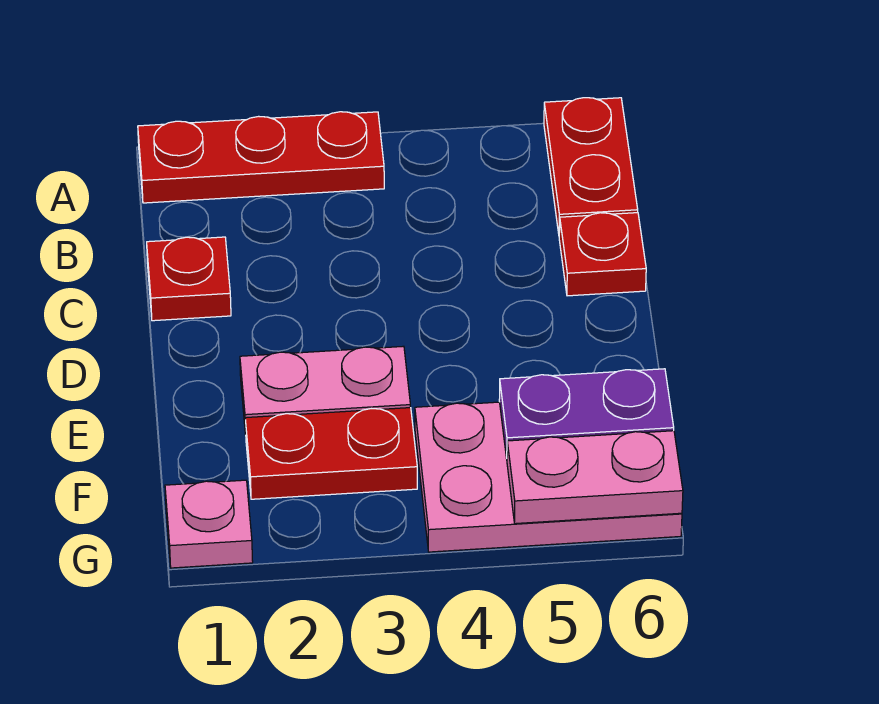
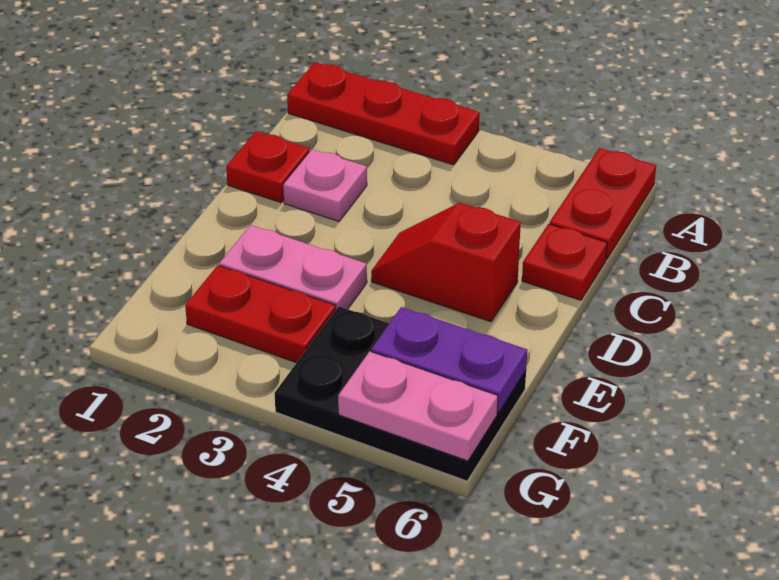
none -> red 1x2 slope [371,203,521,322]
pink 2x3 plate [415,402,682,552] -> black 2x3 plate [275,306,526,481]
pink 1x1 plate [165,480,253,568] -> pink 1x1 plate moved to [283,149,367,221]

